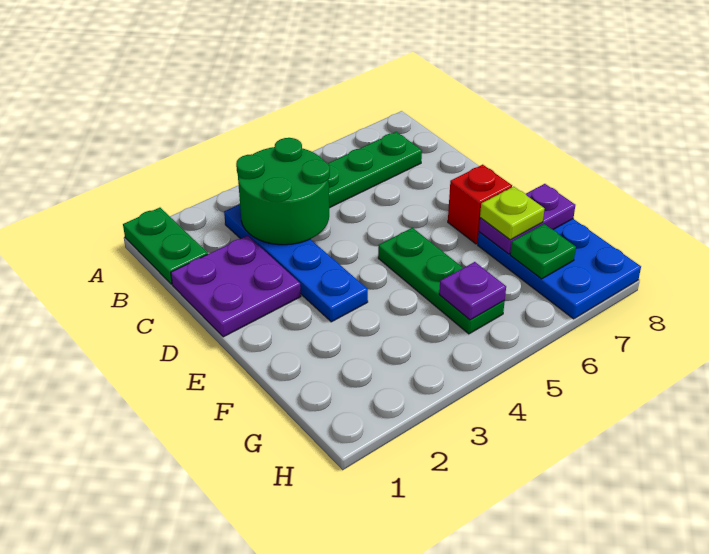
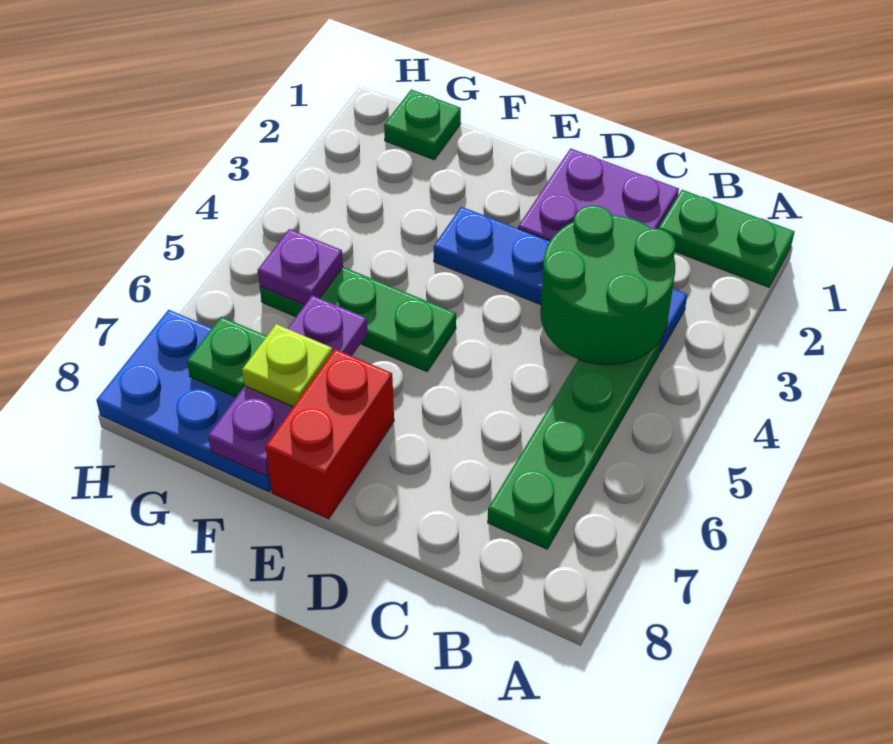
red 1x1 brick [448,165,512,244] -> red 1x2 brick [266,349,394,519]
purple 1x2 plate [479,184,575,254] -> purple 1x3 plate [208,295,368,476]
none -> green 1x1 plate [384,89,461,160]

